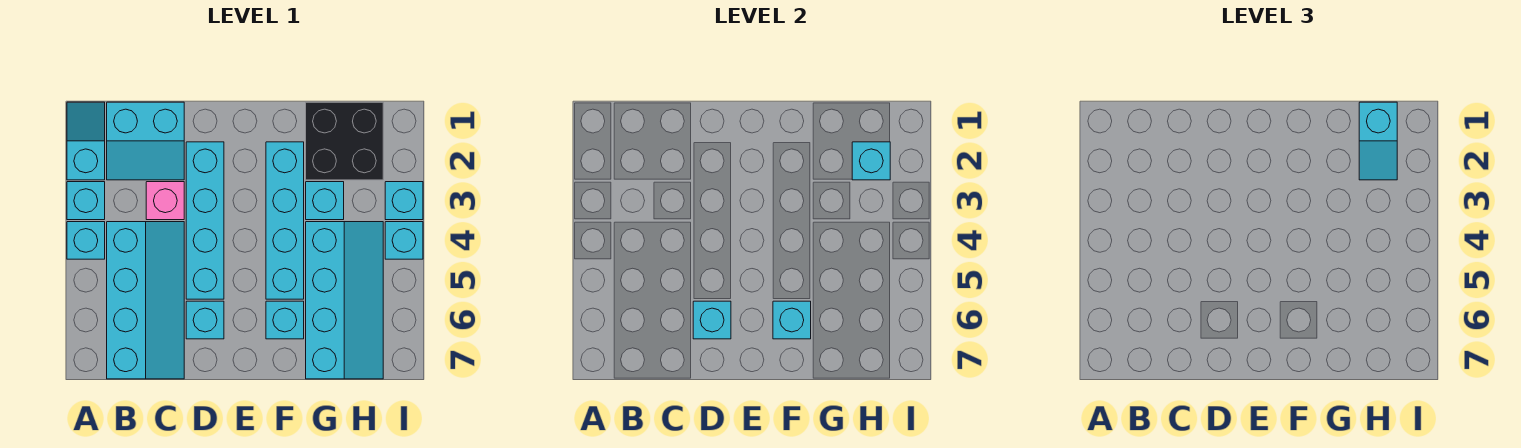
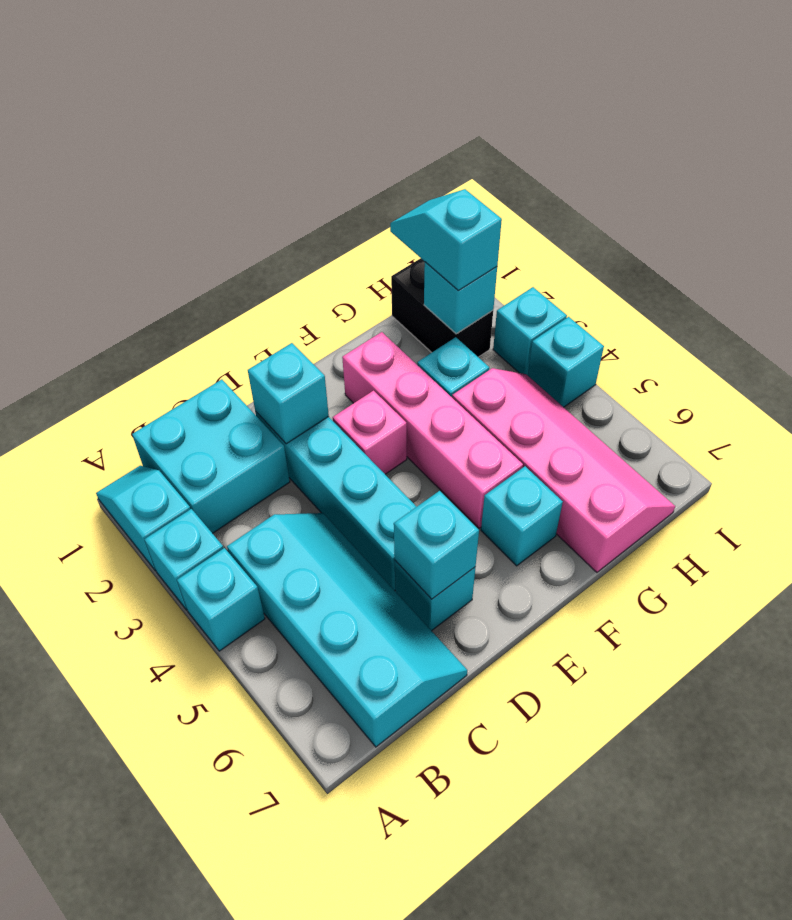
cyan 2x2 slope [107,102,184,180] -> cyan 2x2 brick [132,379,290,533]
pink 1x1 brick [146,182,184,220] -> pink 1x1 brick moved to [333,391,407,474]
cyan 1x4 brick [266,142,304,299] -> pink 1x4 brick [342,332,523,528]
cyan 1x1 brick [773,301,811,339] -> cyan 1x1 brick moved to [248,343,329,444]
black 2x2 brick [306,102,383,180] -> black 1x2 brick [391,258,493,357]
cyan 2x4 slope [306,222,383,379] -> pink 2x4 slope [452,368,675,572]
cyan 1x2 slope [1359,102,1397,180] -> cyan 1x2 slope turned to [390,189,502,290]

